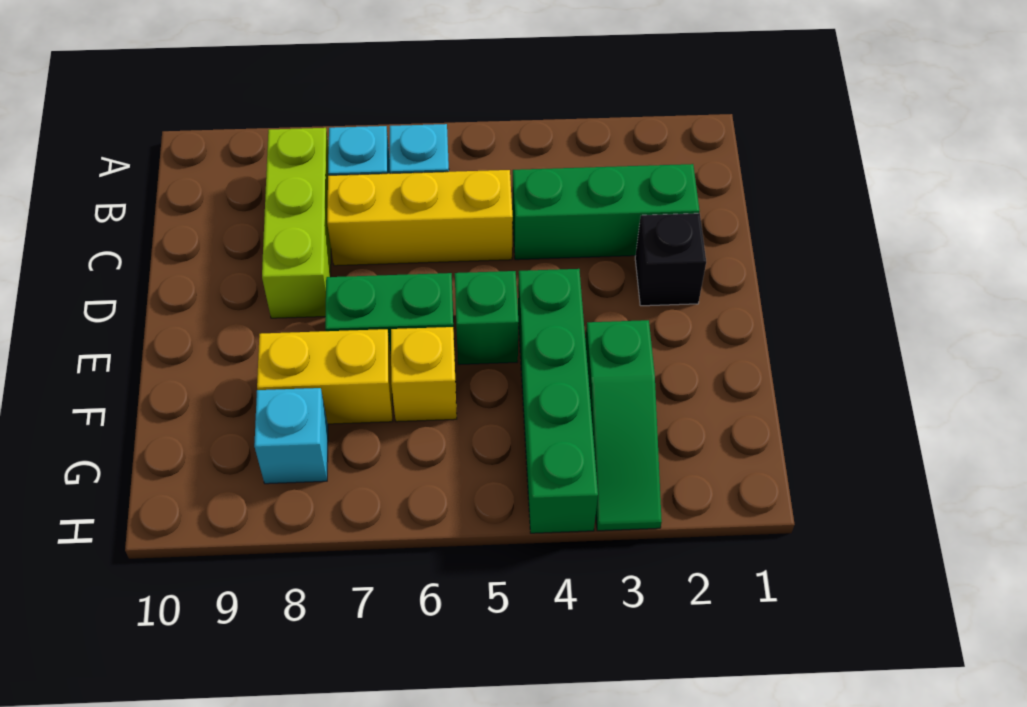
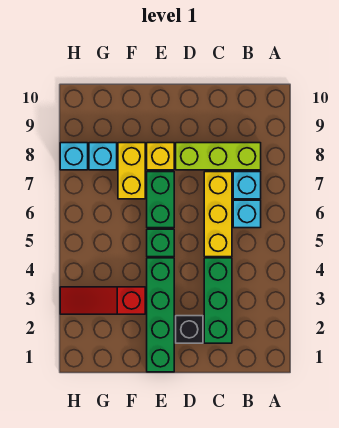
green 1x4 brick [518,269,598,533] -> green 1x4 brick turned to [147,258,174,372]
green 1x3 slope [585,320,662,531] -> red 1x3 slope [60,287,145,314]
yellow 1x1 brick [391,327,457,422] -> yellow 1x1 brick moved to [147,143,174,170]
none -> cyan 1x1 brick [60,143,88,170]

